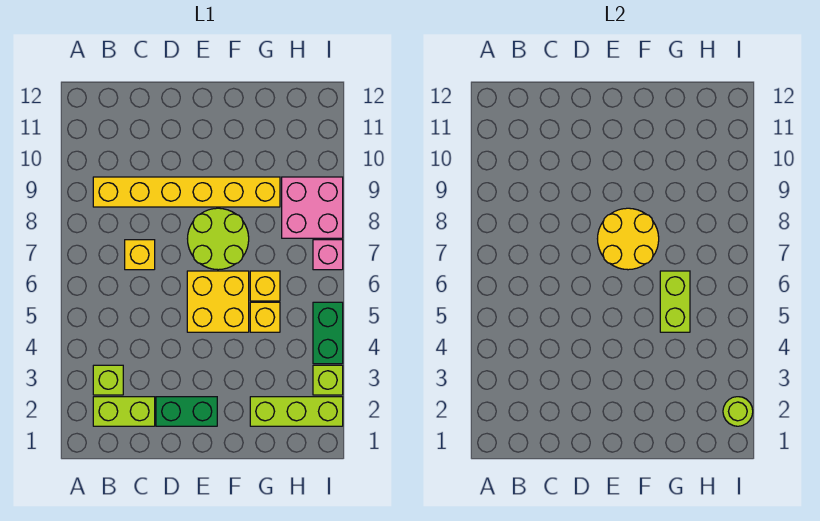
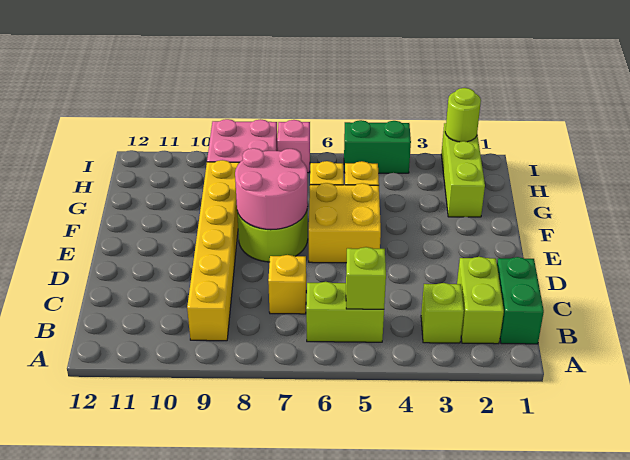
green 1x2 brick [156,397,217,426] -> green 1x2 brick moved to [497,257,544,344]
yellow 2x2 round brick [598,208,659,270] -> pink 2x2 round brick [235,148,308,230]
lime 1x2 brick [660,271,690,332] -> lime 1x2 brick moved to [306,282,384,342]
lime 1x1 brick [313,365,343,395] -> lime 1x1 brick moved to [346,247,386,309]

